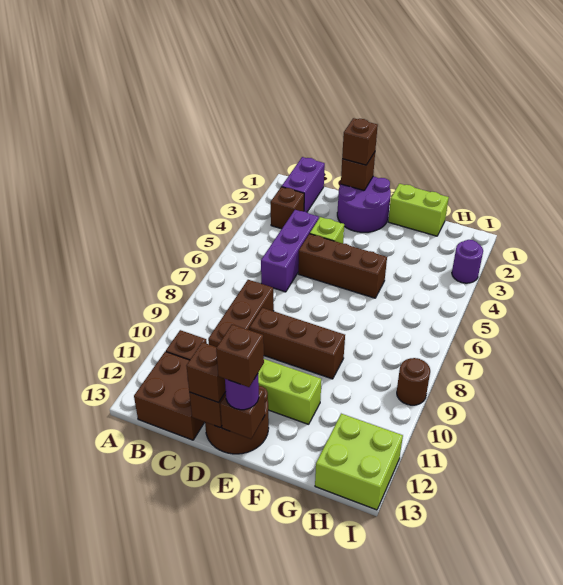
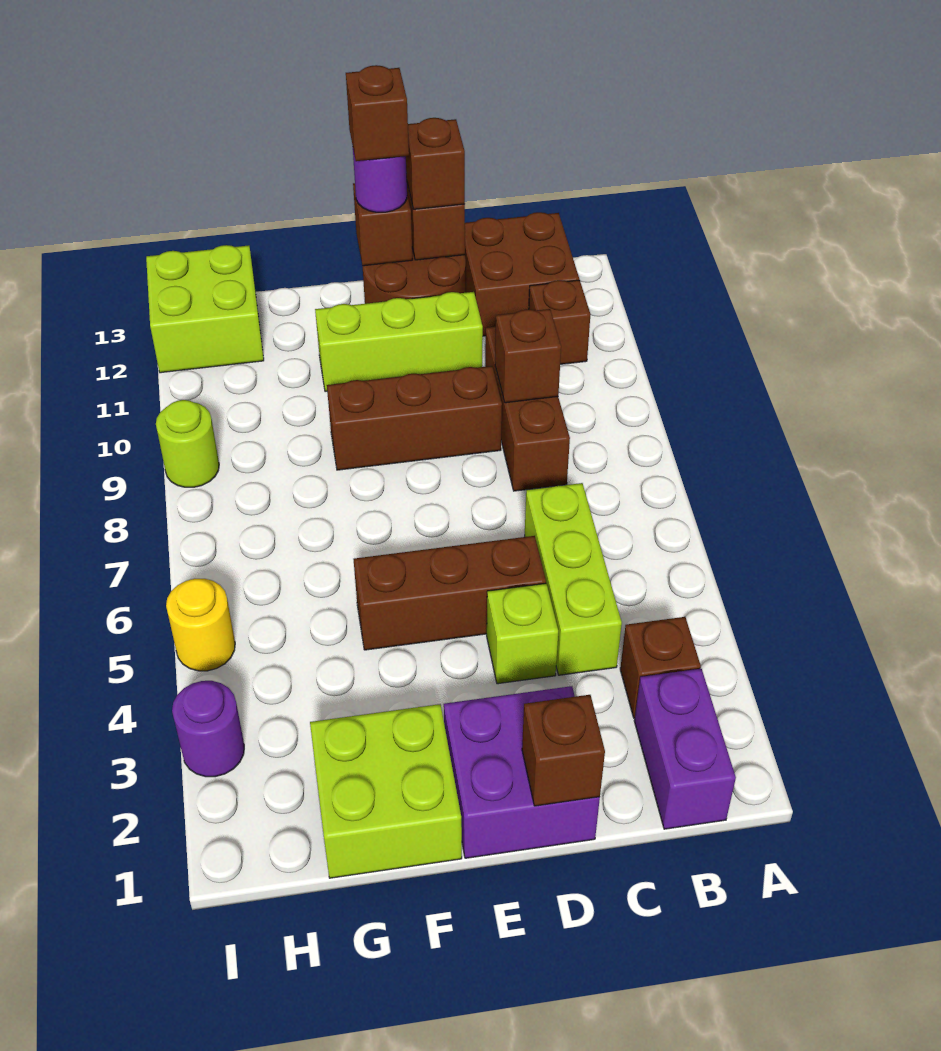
purple 1x3 brick [261,210,319,292] -> lime 1x3 brick [525,483,622,675]
purple 2x2 round brick [337,176,391,232] -> purple 2x2 brick [444,686,600,858]
brown 1x1 brick [342,118,378,165] -> brown 1x1 brick moved to [495,309,561,403]
lime 1x2 brick [388,184,449,236] -> lime 2x2 brick [310,704,462,878]
none -> yellow 1x1 round brick [166,579,235,671]
brown 1x1 round brick [397,358,430,405] -> lime 1x1 round brick [156,400,219,487]

